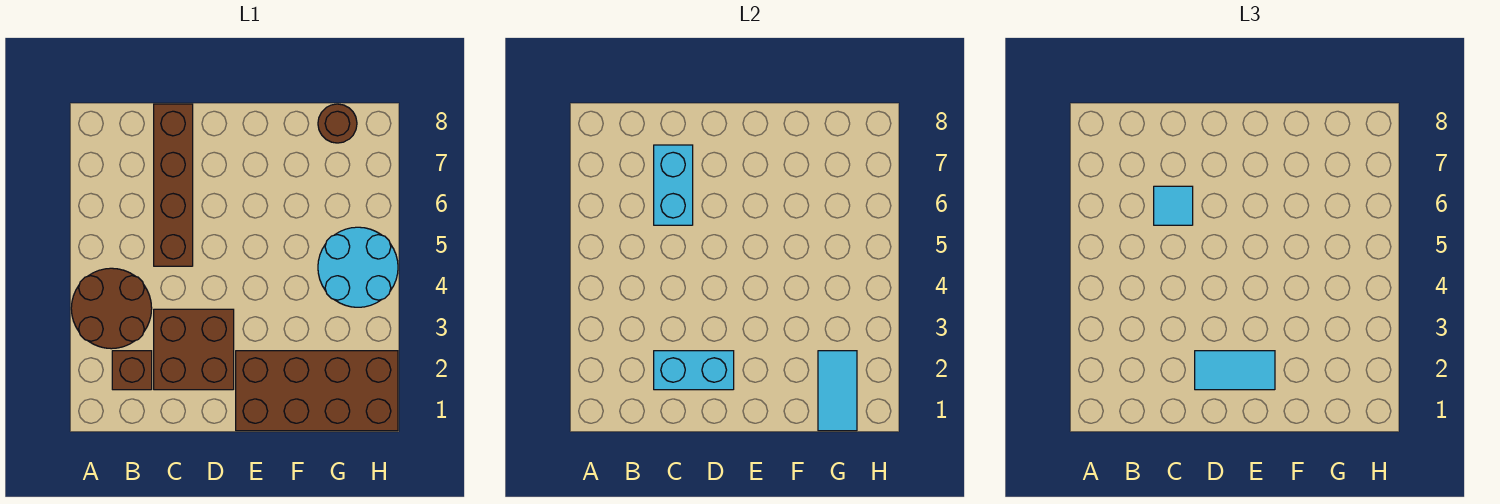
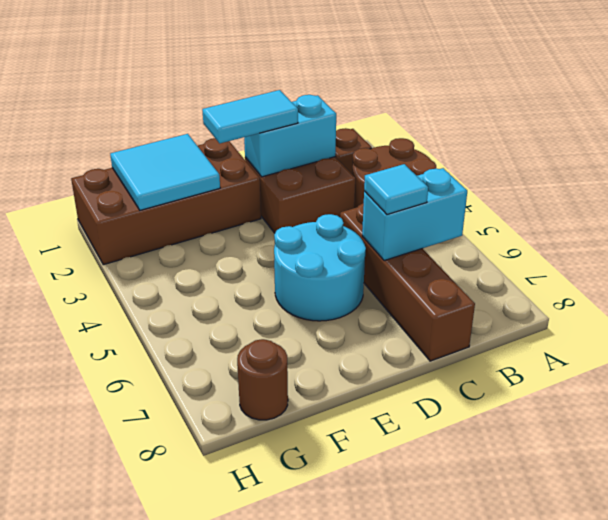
cyan 1x2 brick [654,145,693,225] -> cyan 1x2 brick turned to [362,168,467,261]
cyan 1x2 tile [818,351,857,431] -> cyan 2x2 tile [110,134,220,210]
cyan 2x2 round brick [318,227,398,307] -> cyan 2x2 round brick moved to [274,214,366,321]

